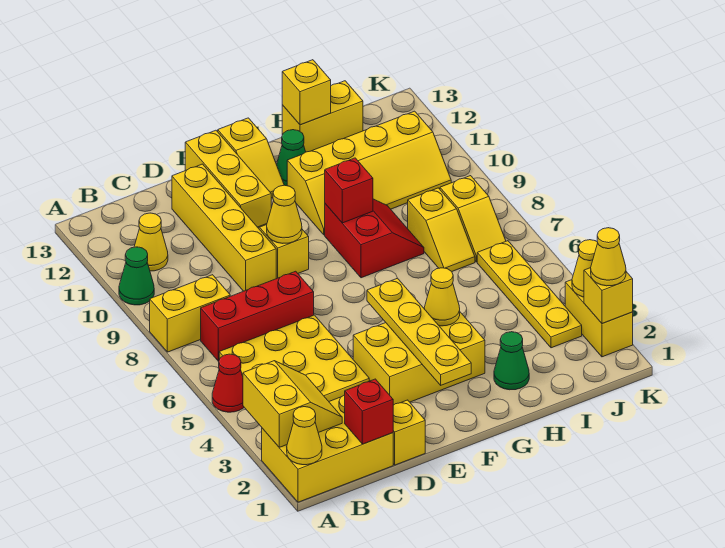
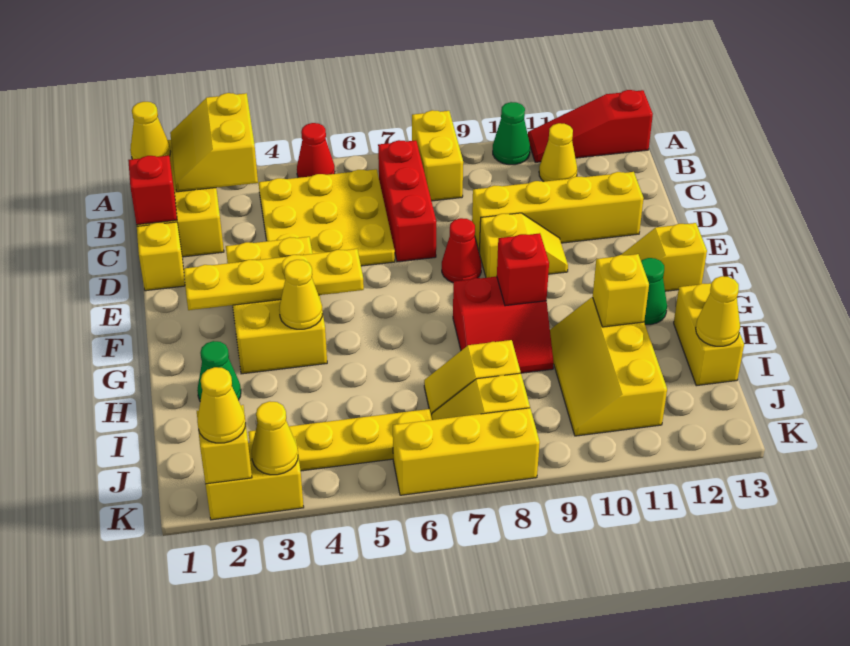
yellow 2x2 slope [243,361,342,447] -> yellow 2x2 slope turned to [170,93,258,192]
none -> red 1x3 slope [528,90,653,162]
none -> red 1x1 cone [442,218,482,283]
yellow 1x1 cone [267,185,302,243] -> yellow 1x1 cone moved to [696,276,740,346]
yellow 1x3 brick [185,130,271,227] -> yellow 1x3 brick moved to [393,408,540,495]
yellow 2x4 slope [287,111,451,235] -> yellow 2x3 slope [550,297,667,436]
yellow 1x1 brick [282,60,331,125] -> yellow 1x1 brick moved to [593,254,649,327]

